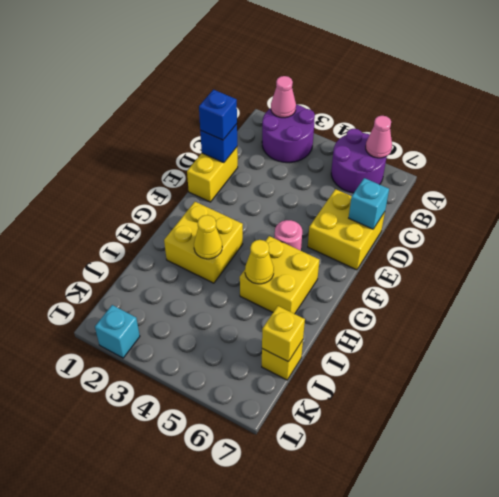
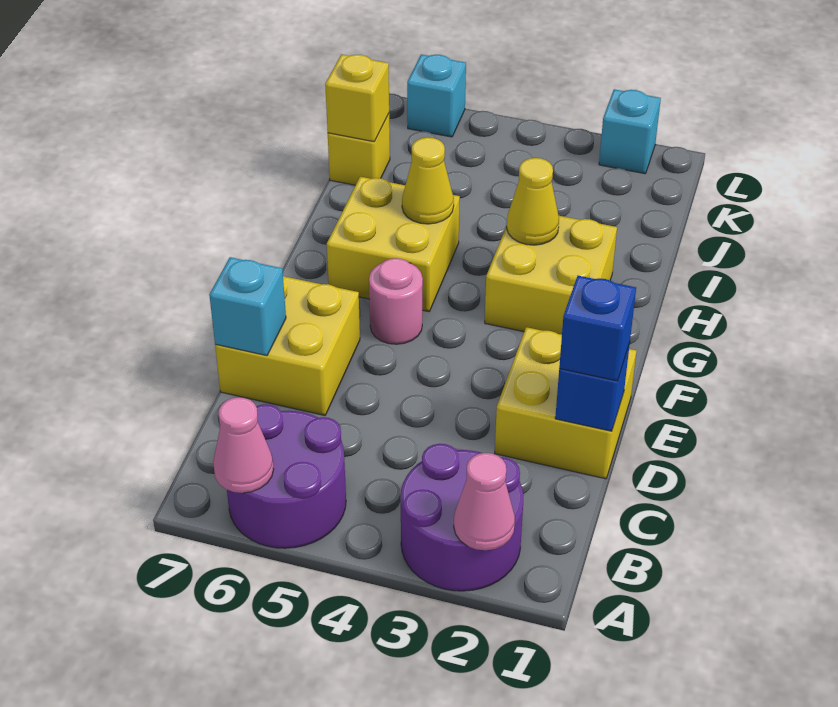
yellow 1x2 brick [187,147,238,202] -> yellow 2x2 brick [495,327,636,479]
none -> cyan 1x1 brick [407,54,466,137]

